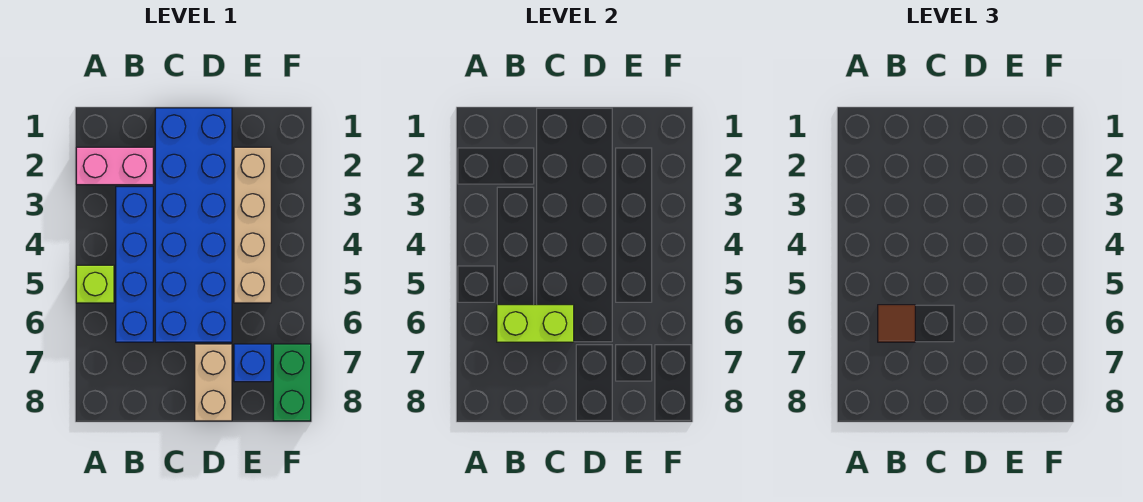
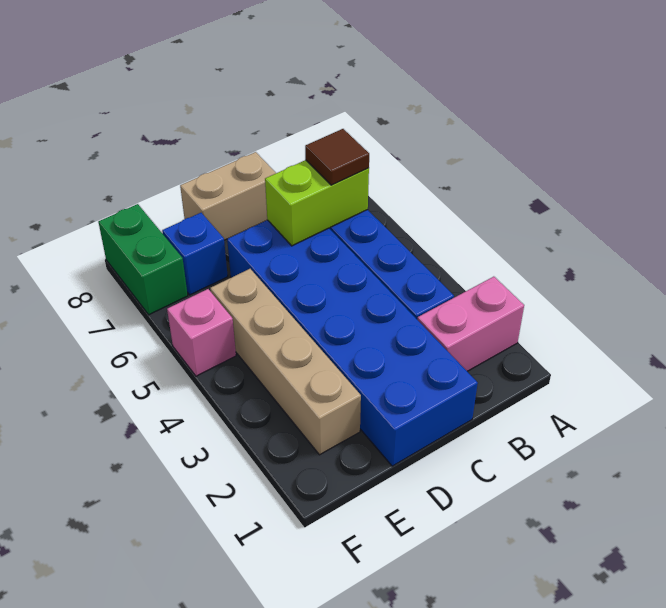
lime 1x1 brick [76,265,114,303] -> none
tan 1x2 brick [195,344,232,421] -> tan 1x2 brick turned to [180,152,276,240]
none -> pink 1x1 brick [167,289,236,376]

